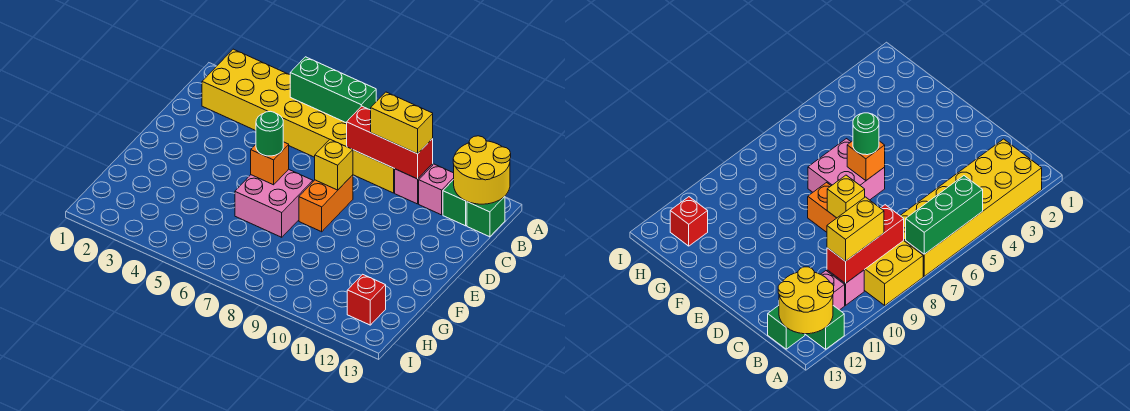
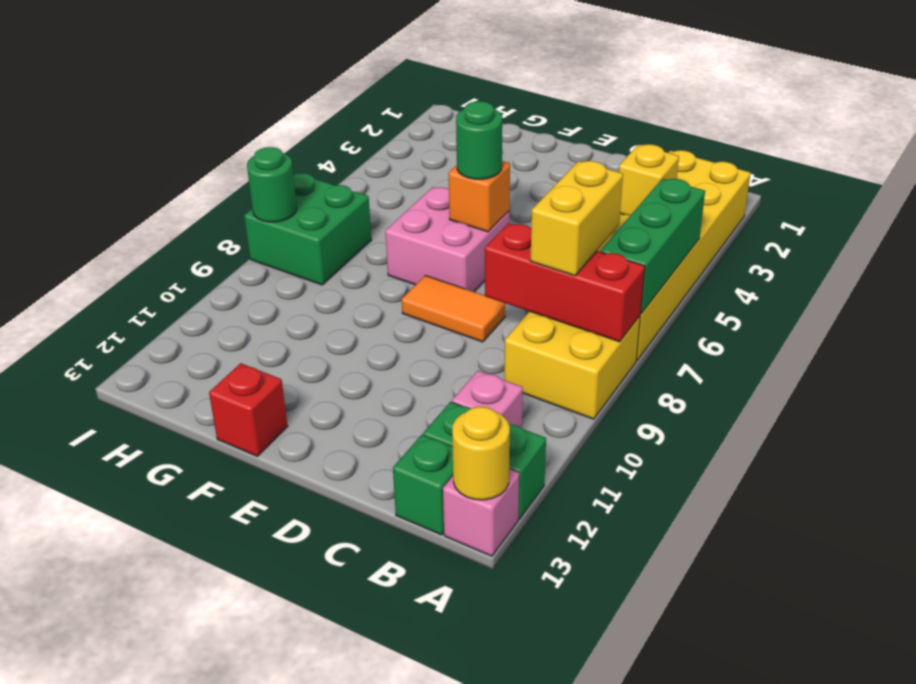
yellow 2x2 round brick [453,136,511,204] -> yellow 1x1 round brick [452,407,510,500]
red 1x3 brick [347,106,433,179] -> red 1x3 brick turned to [485,223,645,342]
yellow 1x2 brick [371,92,433,154] -> yellow 1x2 brick moved to [530,161,623,276]
pink 1x1 brick [395,164,433,204] -> pink 1x1 brick moved to [443,469,519,556]
orange 1x2 brick [299,175,353,232] -> orange 1x2 tile [402,275,505,342]
yellow 1x1 brick [315,139,353,190] -> yellow 1x1 brick moved to [619,144,679,215]
none -> green 2x2 brick [244,173,372,285]
red 1x1 brick [347,274,386,325] -> red 1x1 brick moved to [209,363,288,456]
none -> green 1x1 round brick [247,147,297,222]

